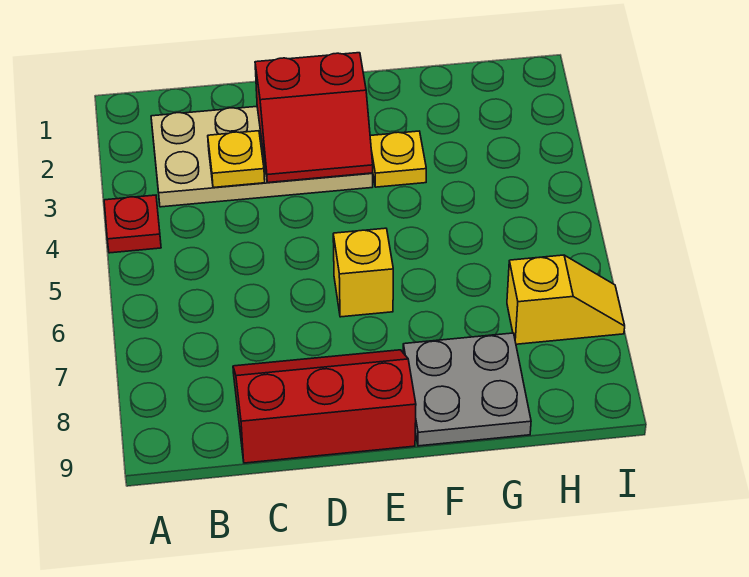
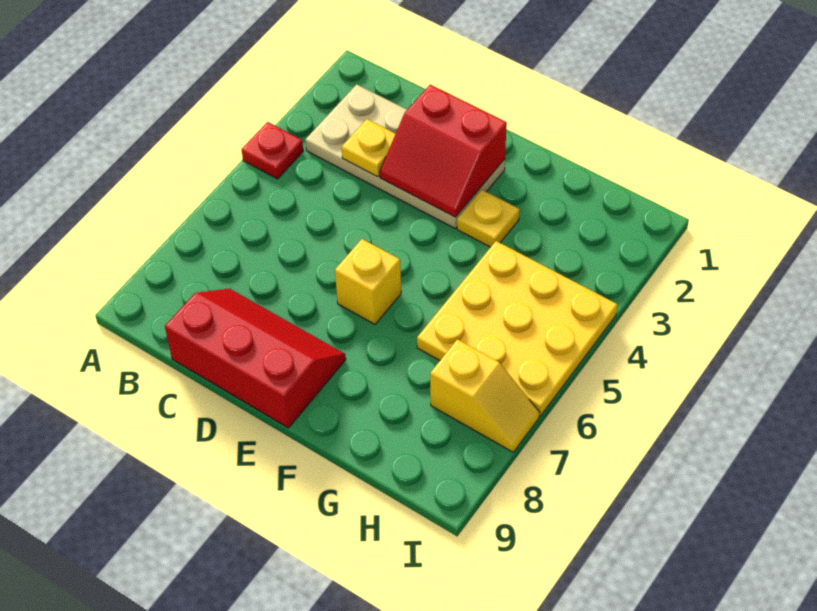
grey 2x2 plate [403,333,531,446] -> none
none -> yellow 3x3 plate [417,241,617,416]

